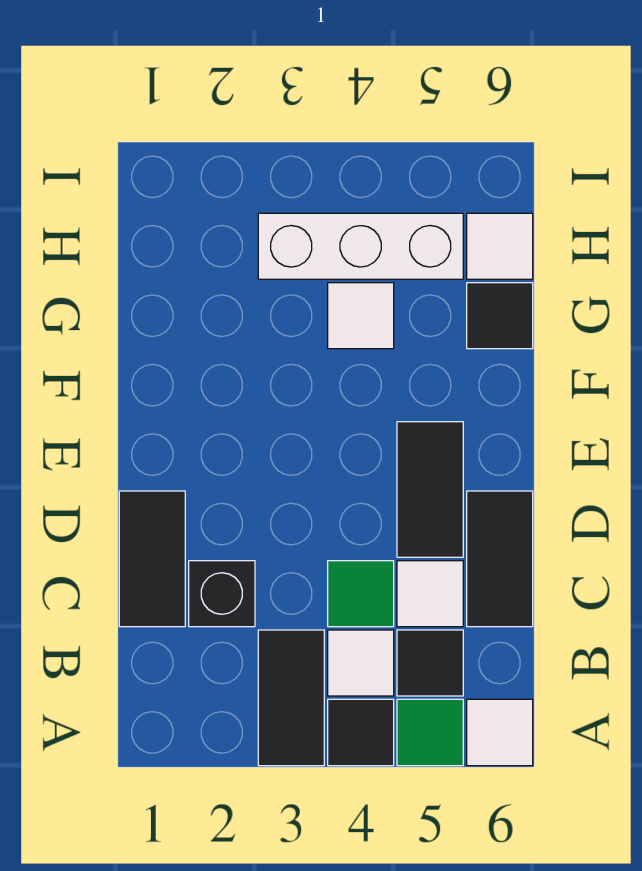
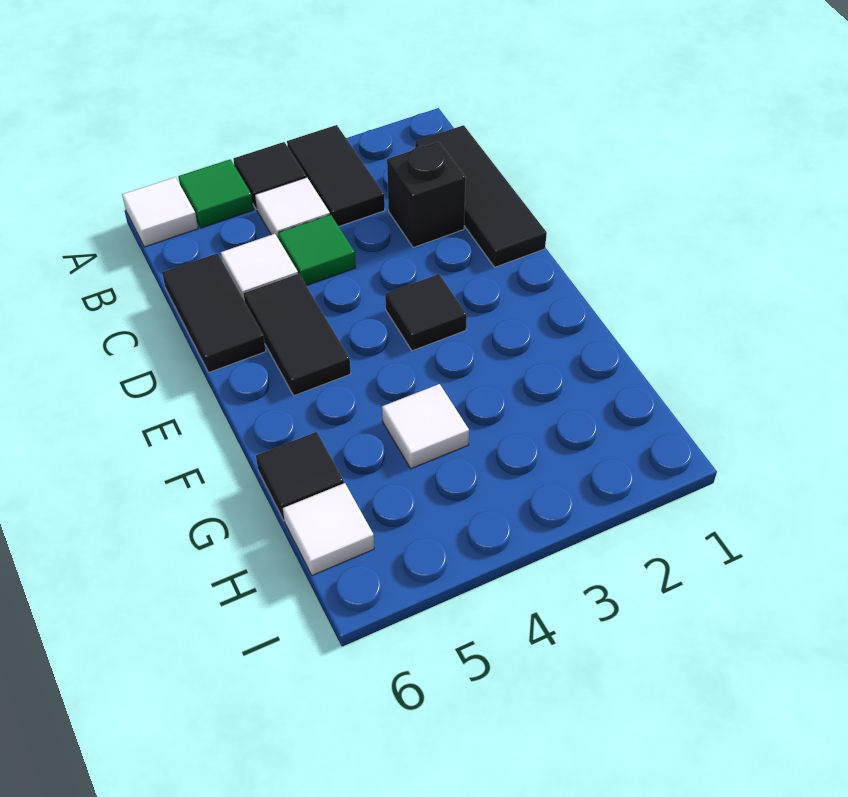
black 1x1 tile [397,630,463,696] -> black 1x1 tile moved to [385,274,467,351]
black 1x2 tile [119,491,185,627] -> black 1x3 tile [415,125,547,267]
white 1x3 brick [258,213,463,279] -> none

